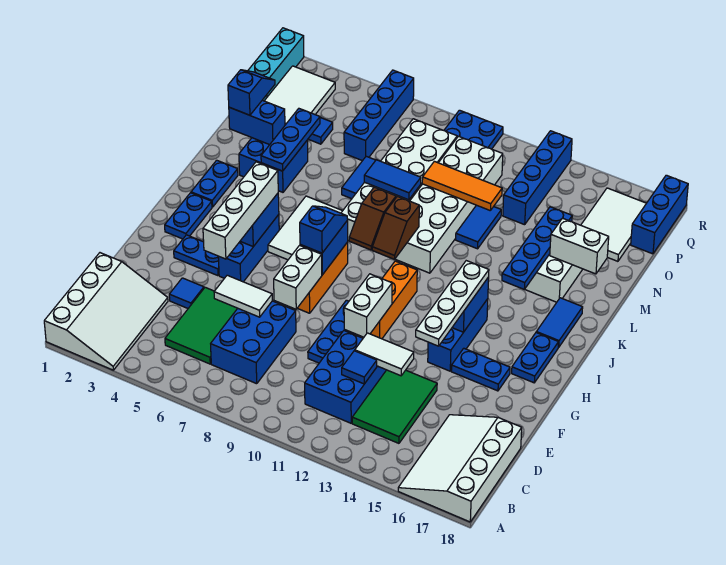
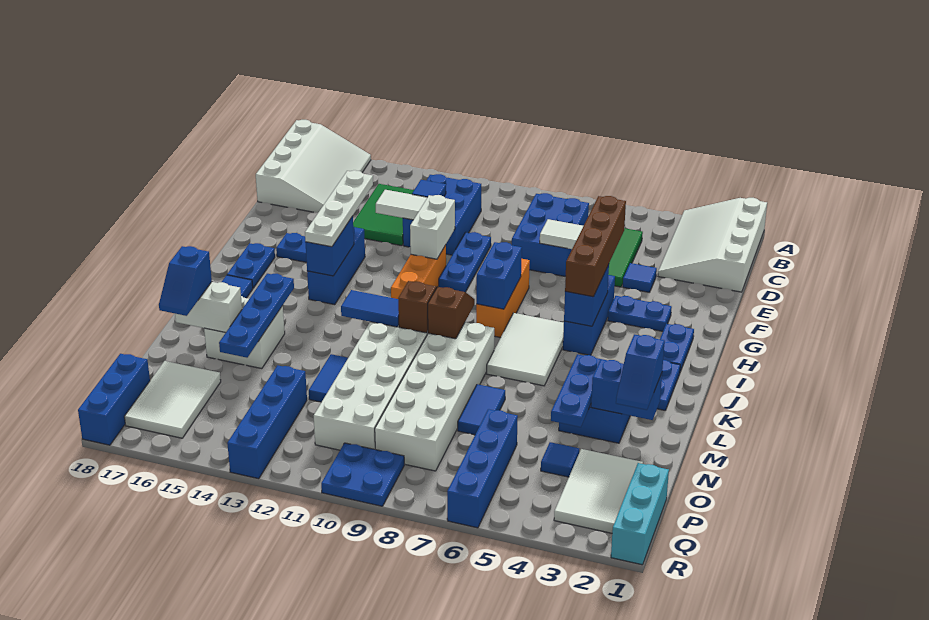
white 1x4 brick [203,162,278,259] -> brown 1x4 brick [565,196,626,297]
white 1x2 brick [274,245,322,309] -> none
blue 1x2 slope [300,206,348,253] -> blue 1x2 slope moved to [159,246,212,316]
blue 1x2 tile [364,160,421,200] -> blue 1x2 tile moved to [341,290,399,327]
orange 1x3 tile [422,161,502,210] -> none

